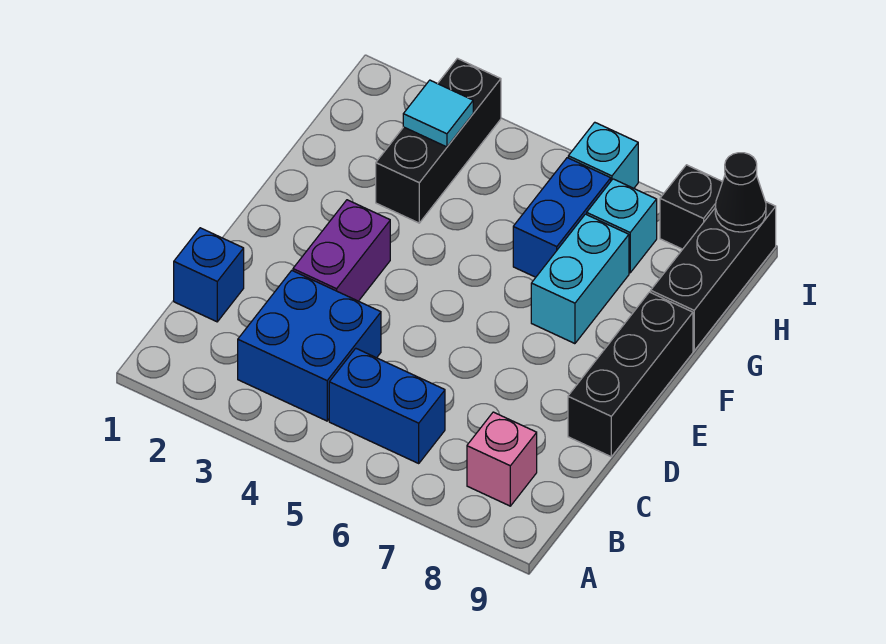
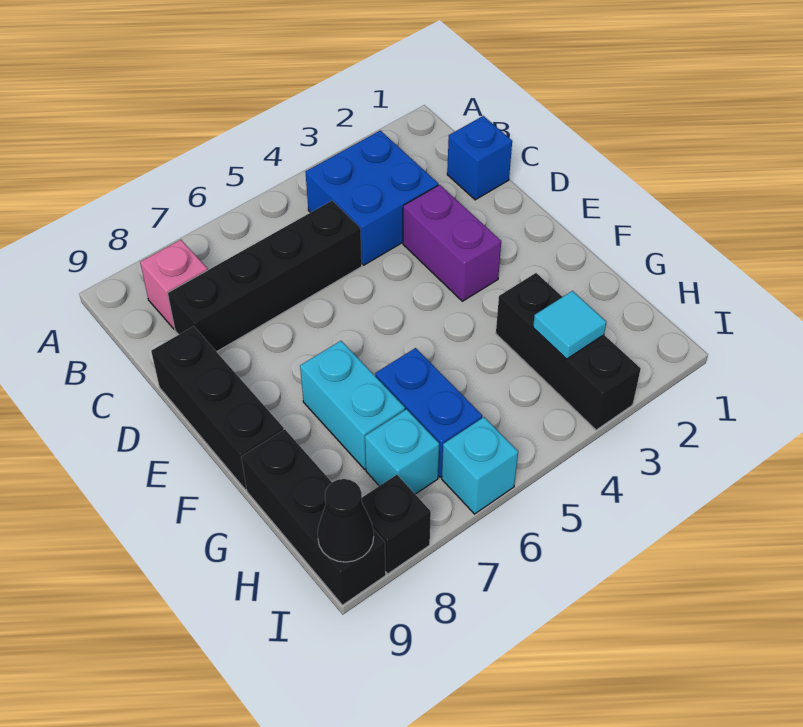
blue 1x2 brick [329,348,445,463] -> none
none -> black 1x4 brick [168,201,362,352]

